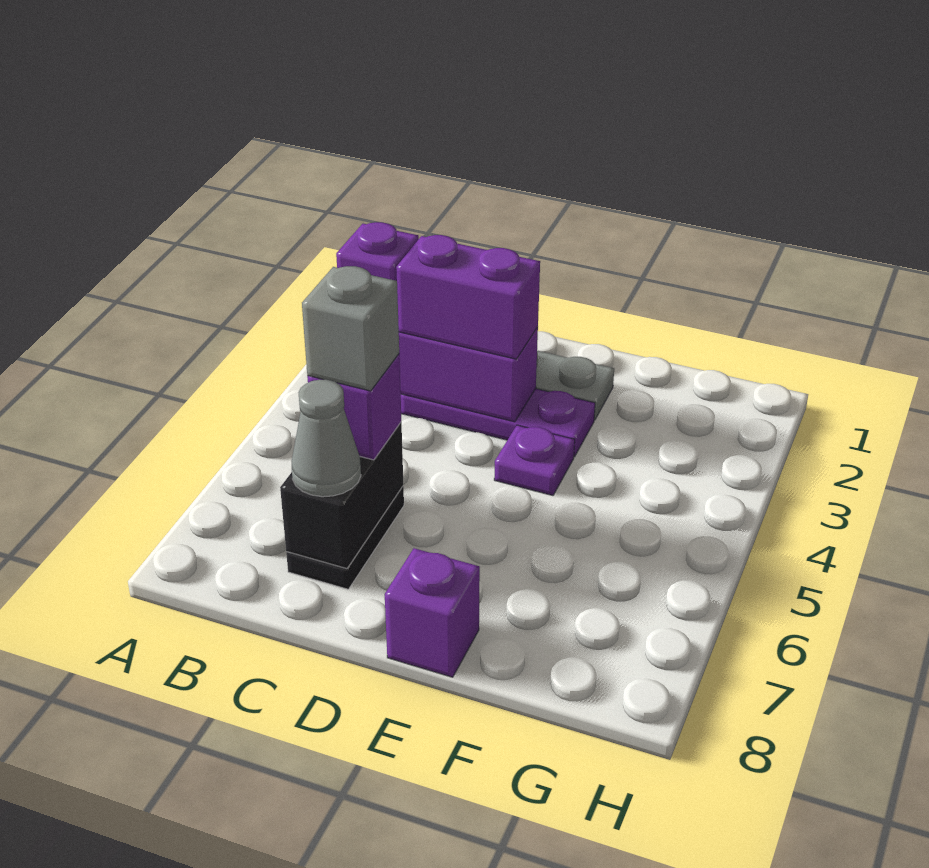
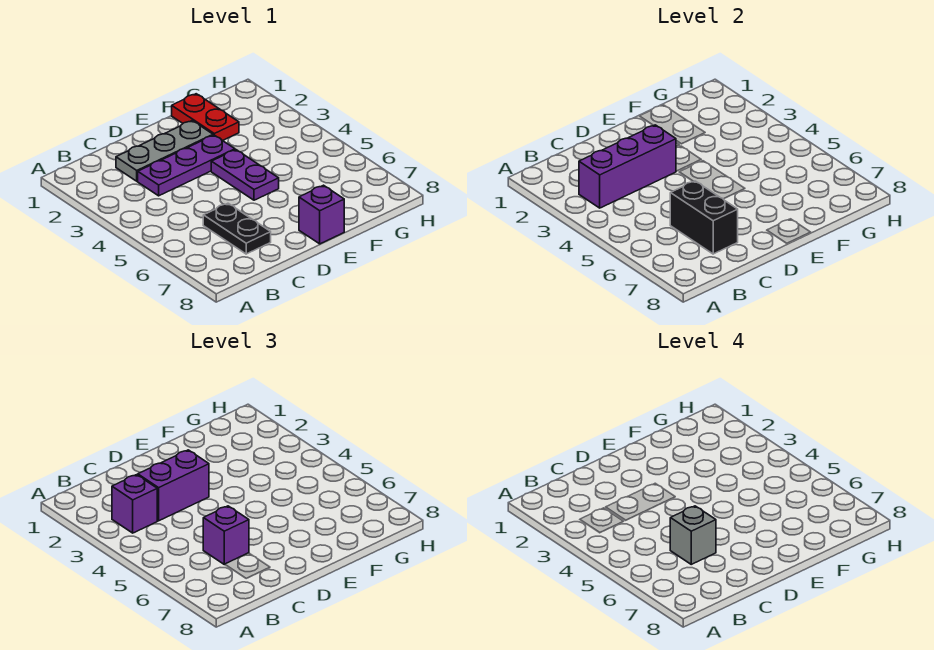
grey 1x1 cone [292,380,361,497] -> none
purple 1x1 plate [494,425,575,495] -> purple 1x2 plate [211,150,279,200]
none -> red 1x2 plate [172,94,239,141]

